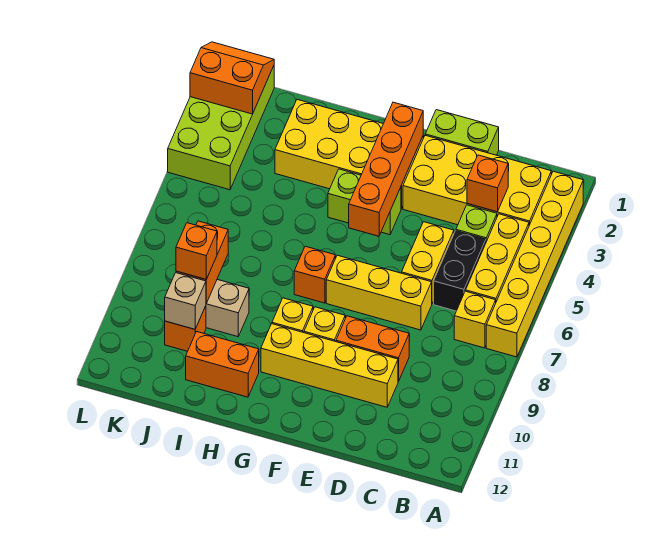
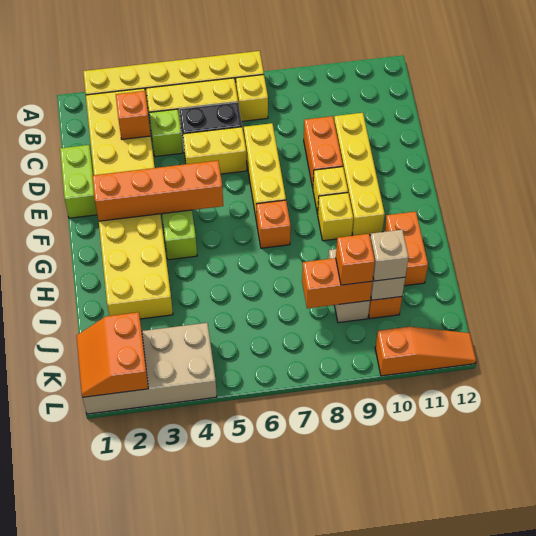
none -> tan 1x1 brick [370,230,409,281]
lime 2x4 brick [168,66,274,190] -> tan 2x4 brick [83,323,217,414]
none -> orange 1x3 slope [375,327,476,376]

